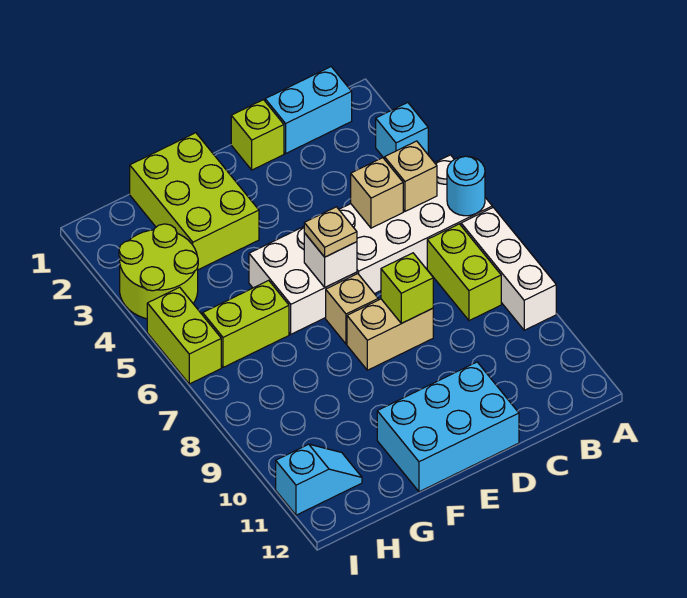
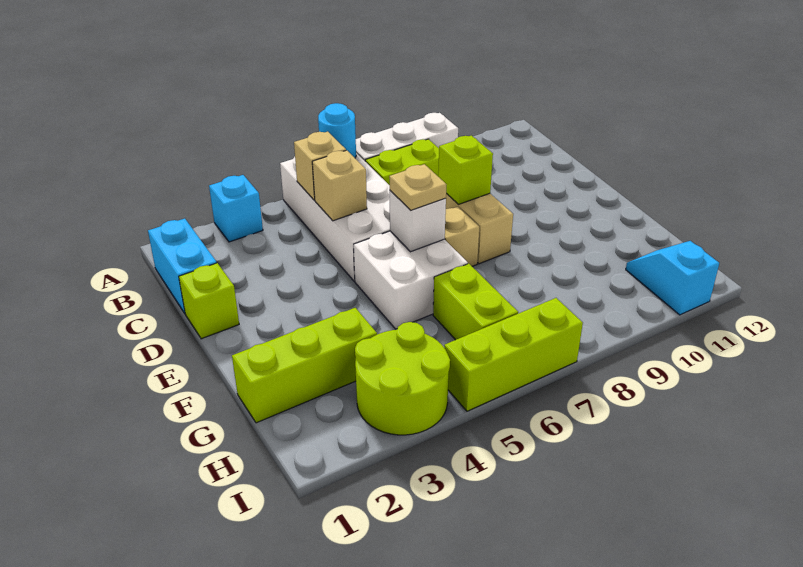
cyan 2x3 brick [377,362,519,492] -> none
lime 2x3 brick [130,133,259,270] -> lime 1x3 brick [232,308,377,423]
lime 1x2 brick [147,287,221,384] -> lime 1x3 brick [444,298,583,411]

